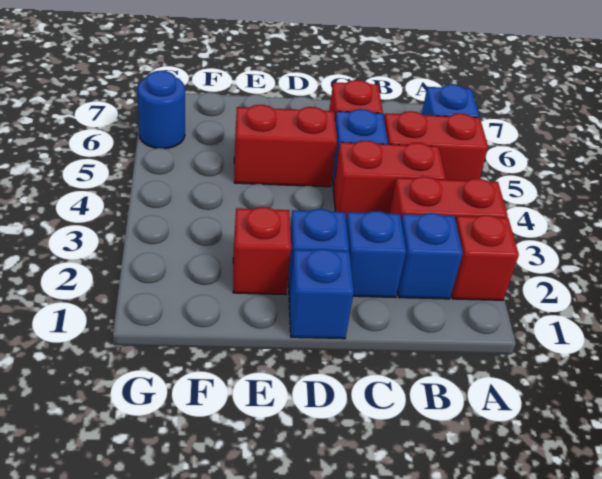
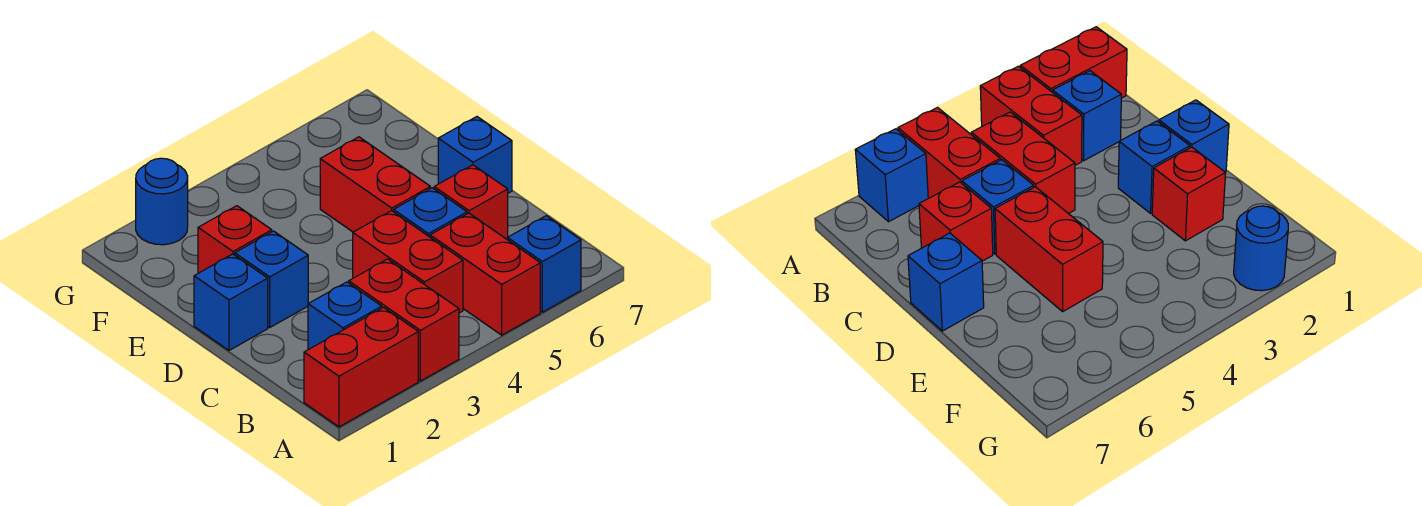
red 1x1 brick [451,215,519,300] -> red 1x2 brick [304,308,418,427]
blue 1x1 brick [346,211,406,298] -> blue 1x1 brick moved to [438,117,512,193]
blue 1x1 round brick [138,71,185,149] -> blue 1x1 round brick moved to [136,158,188,245]

